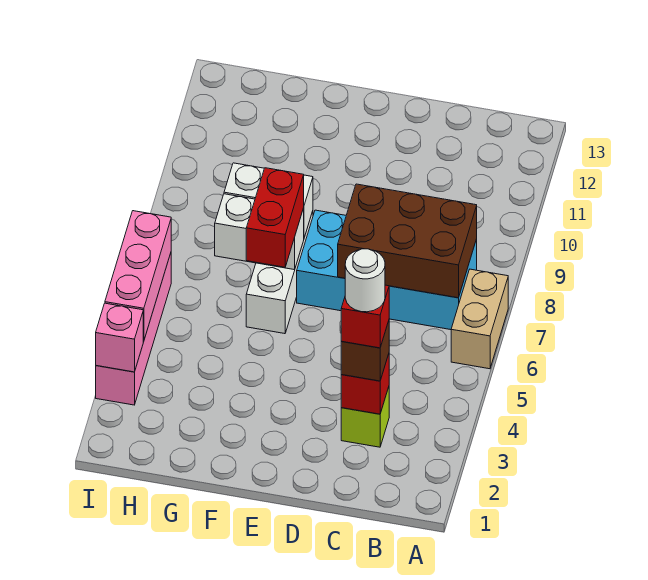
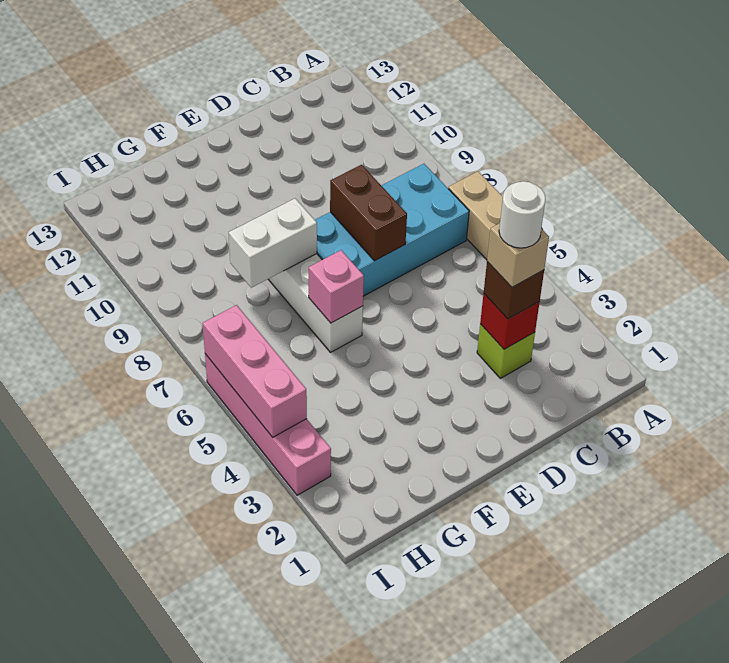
brown 2x3 brick [338,184,477,298] -> brown 1x2 brick [330,165,407,261]
red 1x1 brick [341,285,389,348] -> tan 1x1 brick [487,223,549,287]
red 1x2 brick [246,168,304,267] -> none
white 1x2 brick [215,194,304,270] -> none
pink 1x1 brick [96,303,143,372] -> pink 1x1 brick moved to [309,250,364,323]

